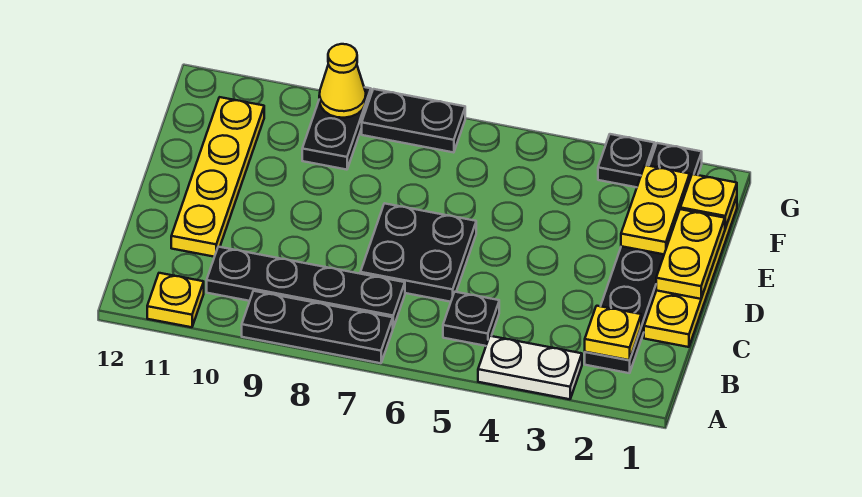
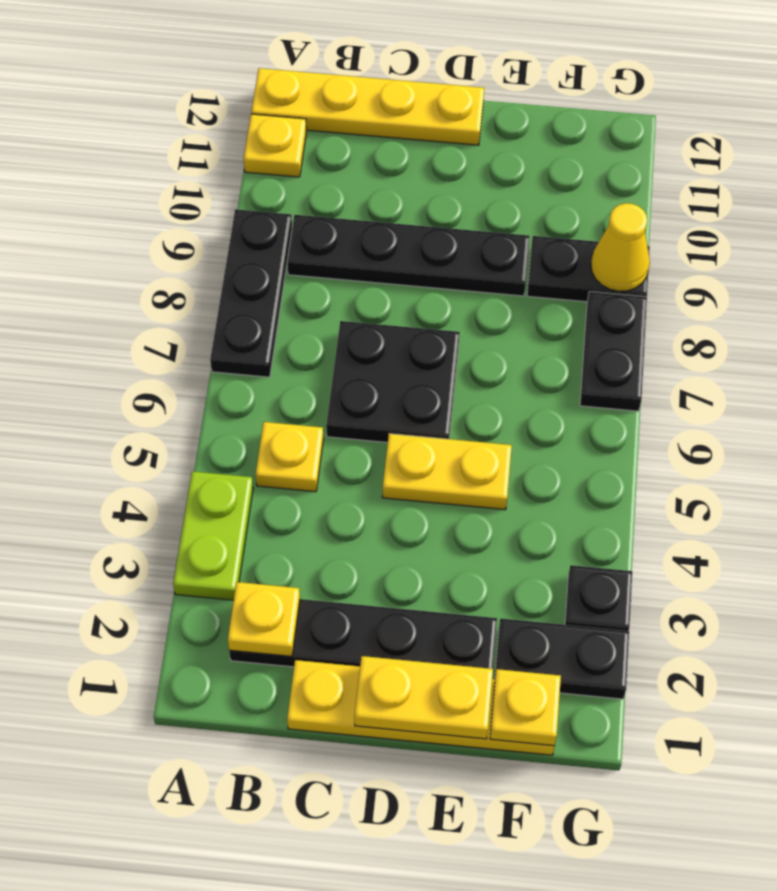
white 1x2 plate [478,336,582,399] -> lime 1x2 plate [173,471,253,600]
black 1x1 plate [443,292,499,346] -> yellow 1x1 plate [256,422,323,492]
black 1x4 plate [207,247,405,328] -> black 1x4 plate turned to [287,215,530,296]
yellow 1x4 plate [171,97,264,257] -> yellow 1x4 plate moved to [251,68,484,145]
yellow 1x2 plate [621,165,690,254] -> yellow 1x2 plate moved to [382,434,512,510]

